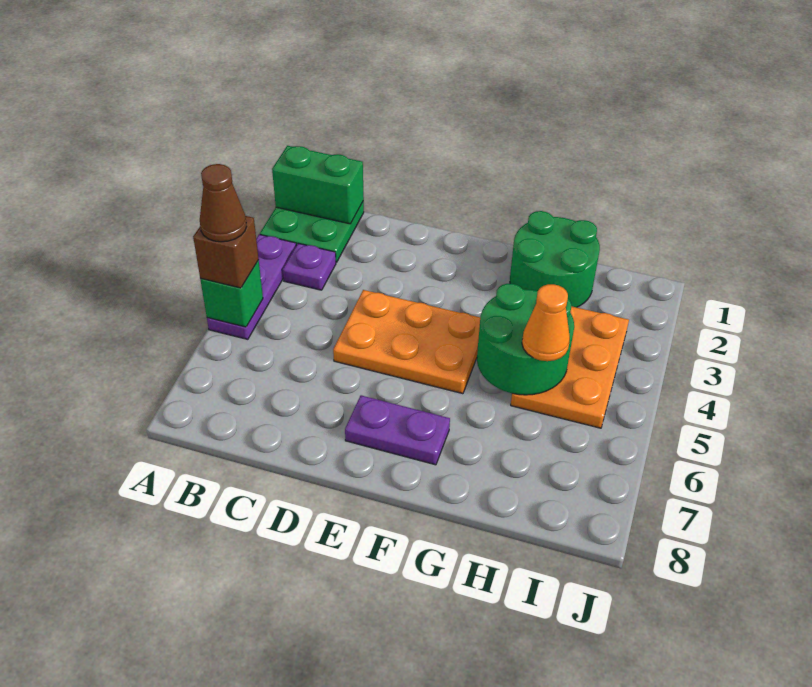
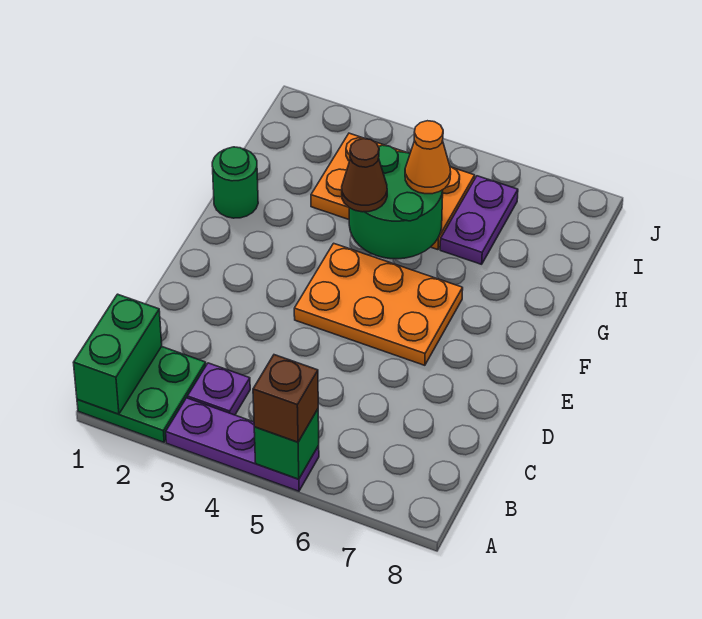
brown 1x1 cone [200,164,247,242] -> brown 1x1 cone moved to [342,138,387,212]
orange 2x3 plate [333,290,480,394] -> orange 2x3 plate turned to [294,243,463,365]
purple 1x2 plate [345,395,450,465] -> purple 1x2 plate moved to [440,176,518,264]
green 2x2 round brick [510,211,600,307] -> green 1x1 round brick [212,147,258,218]

